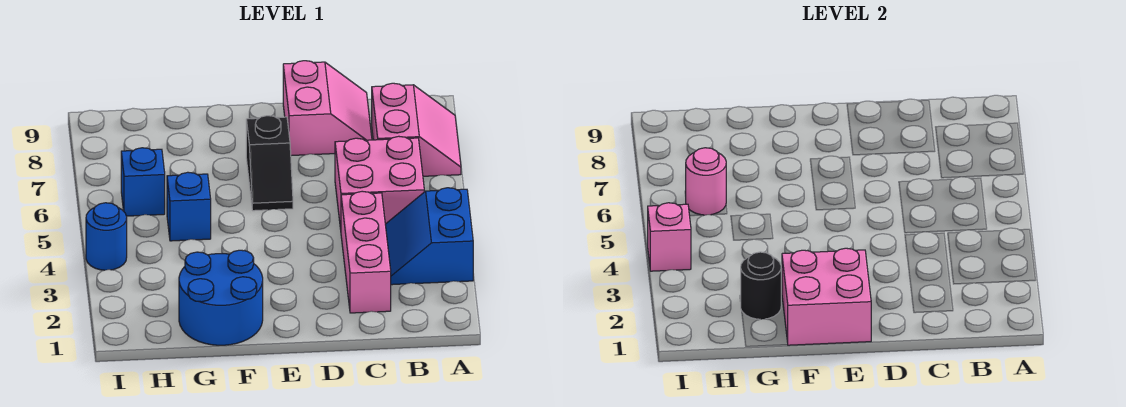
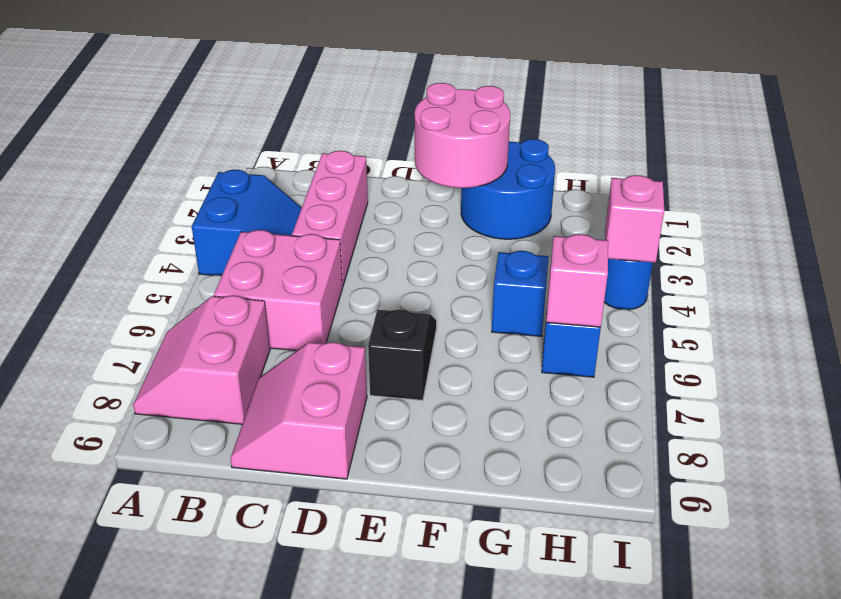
pink 2x2 brick [782,248,871,345] -> pink 2x2 round brick [415,83,510,188]
black 1x1 round brick [741,252,781,319] -> none
pink 1x1 round brick [686,148,726,215] -> pink 1x1 brick [546,234,608,327]

